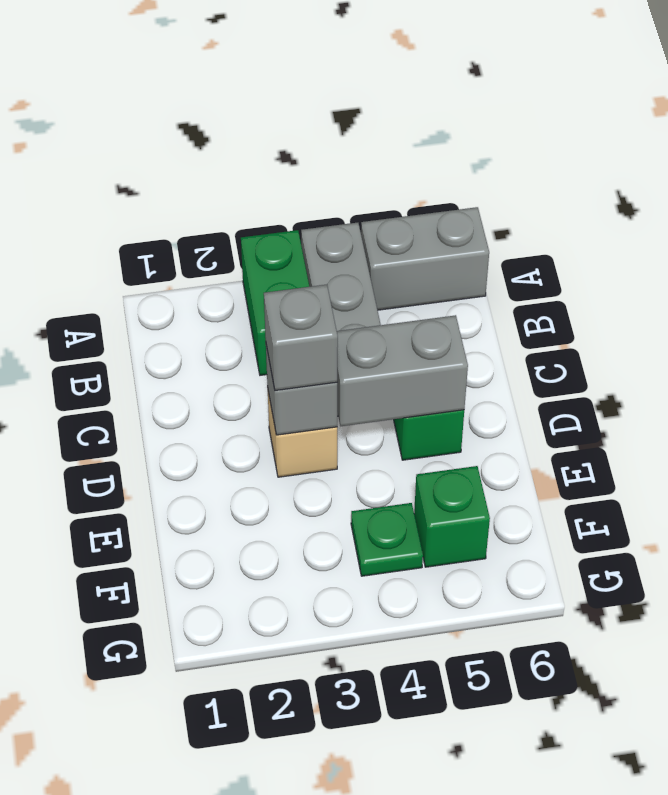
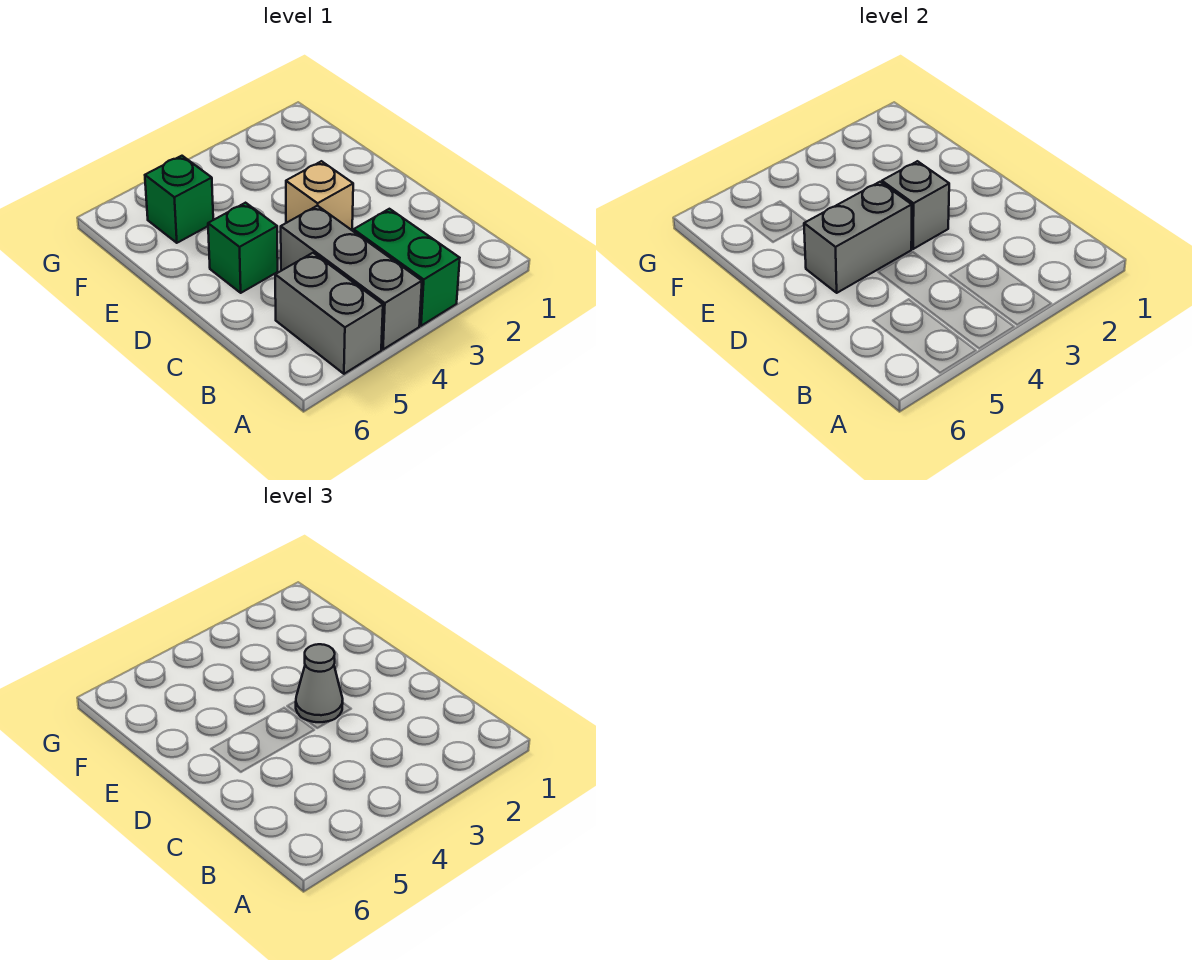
grey 1x2 brick [361,207,489,310] -> grey 1x2 brick turned to [275,253,383,374]
grey 1x1 brick [264,285,338,390] -> grey 1x1 cone [296,644,343,722]
green 1x1 plate [351,503,423,576] -> none

